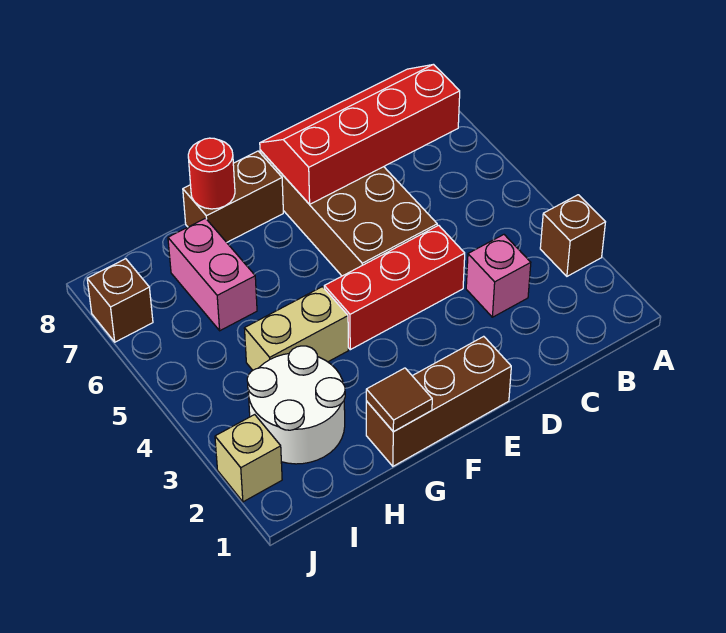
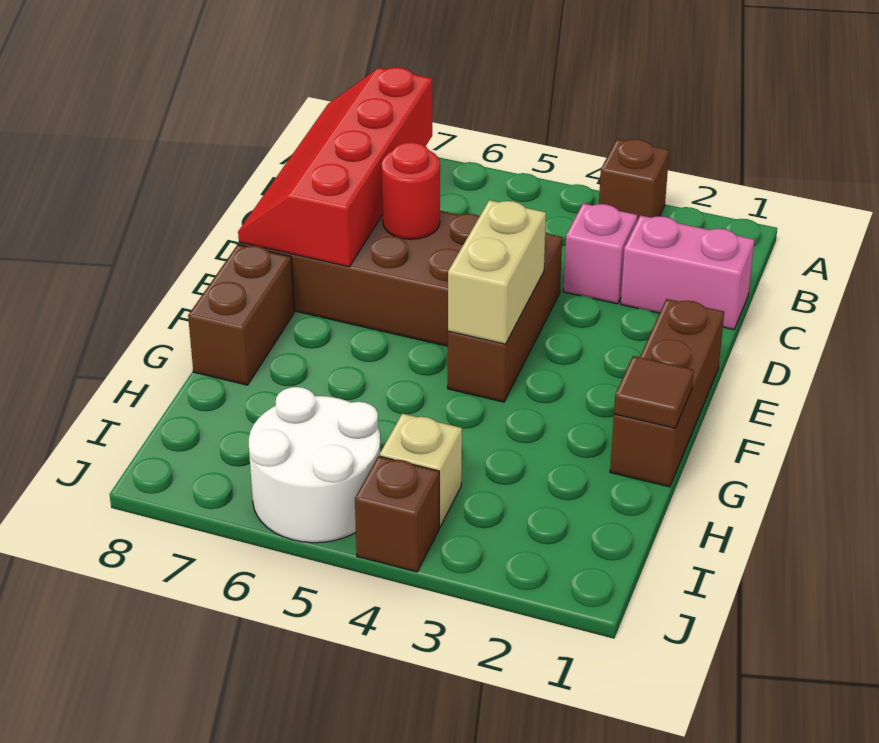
red 1x3 brick [324,225,465,350] -> brown 1x3 brick [448,233,562,402]
tan 1x2 brick [244,287,348,370] -> tan 1x2 brick moved to [448,200,546,344]
red 1x1 round brick [188,138,235,209] -> red 1x1 round brick moved to [382,142,440,239]
white 2x2 round brick [247,346,345,464] -> white 2x2 round brick moved to [249,387,380,543]
pink 1x2 brick [168,218,257,331] -> pink 1x2 brick moved to [621,215,754,330]
tan 1x1 brick [215,415,282,502] -> tan 1x1 brick moved to [380,414,462,527]
brown 1x1 brick [87,259,153,342] -> brown 1x1 brick moved to [355,456,439,572]

